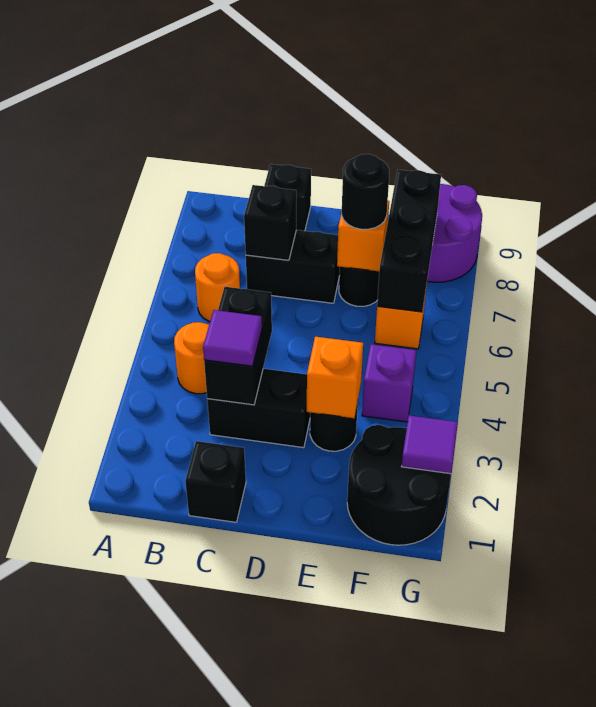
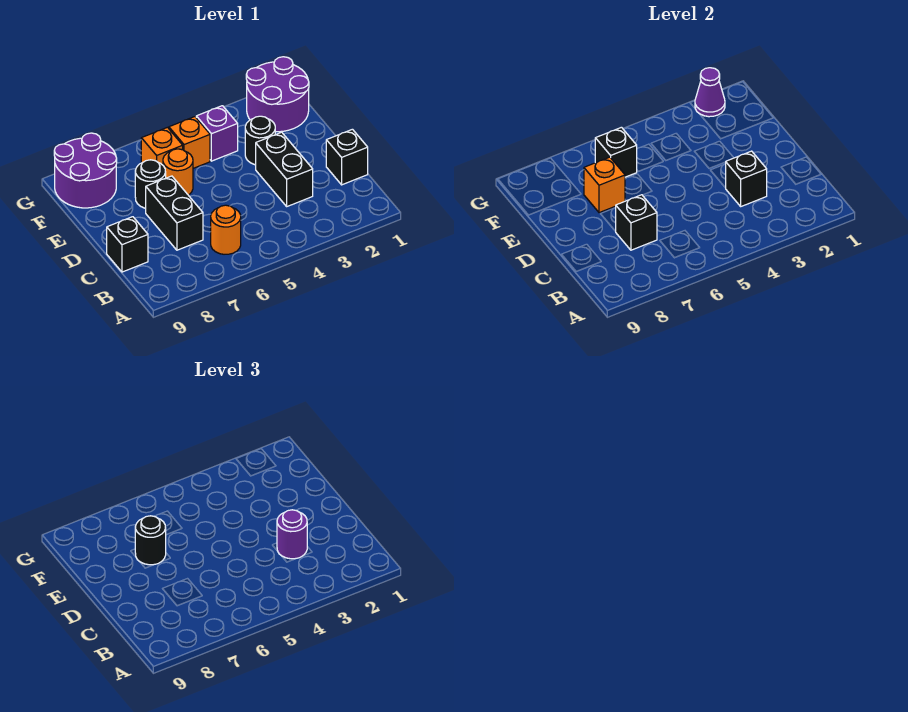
orange 1x1 round brick [174,322,209,394] -> orange 1x1 round brick moved to [163,149,193,195]
black 1x2 brick [204,287,272,405] -> black 1x1 brick [726,151,767,206]
purple 1x1 tile [203,310,262,366] -> purple 1x1 round brick [277,510,307,559]
orange 1x1 brick [307,337,363,418] -> orange 1x1 brick moved to [169,117,210,168]
black 2x2 round brick [347,425,451,545] -> purple 2x2 round brick [246,57,309,132]
black 1x3 brick [377,170,441,312] -> black 1x1 brick [595,127,637,177]
purple 1x1 tile [402,416,458,474] -> purple 1x1 cone [695,68,725,117]

